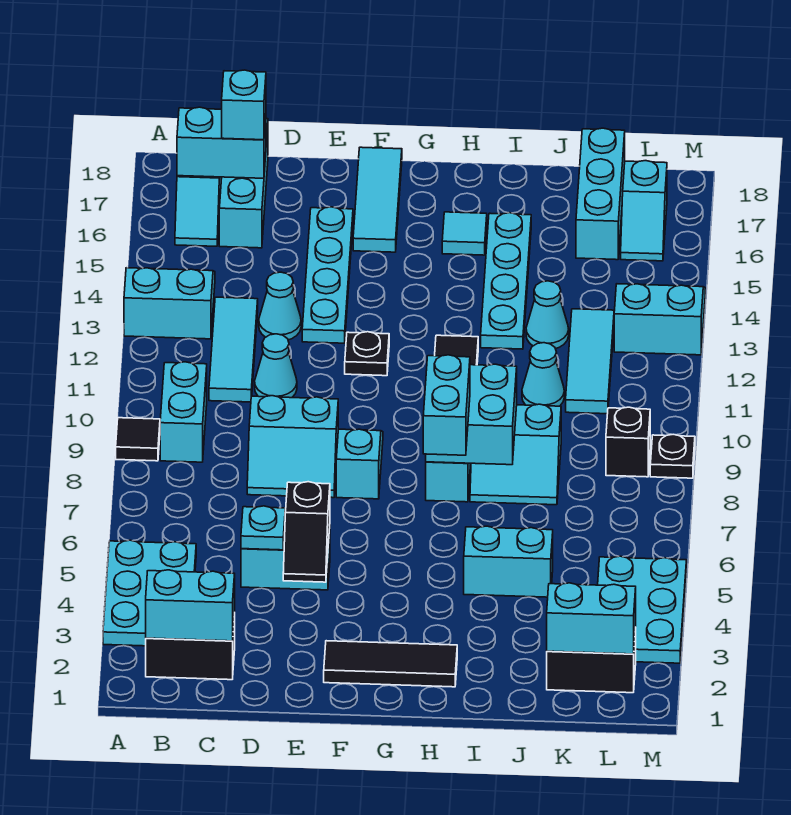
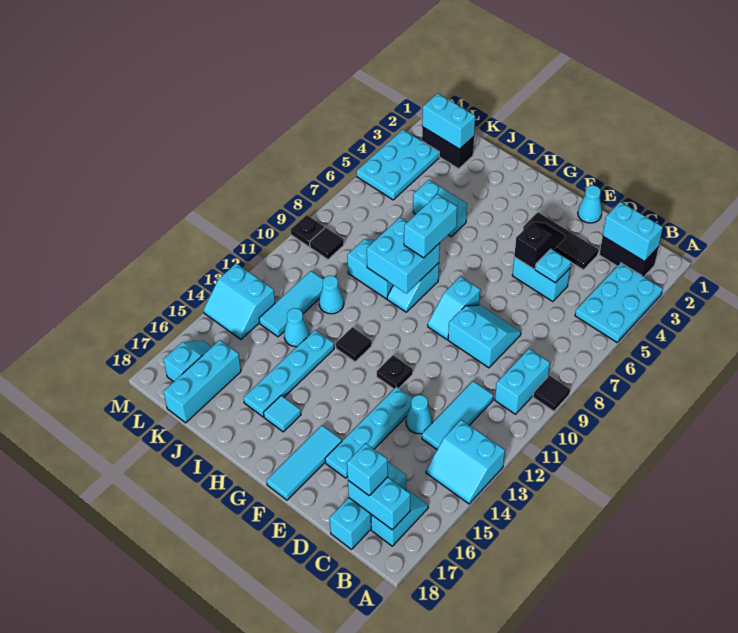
cyan 1x1 cone [255,334,297,398] -> cyan 1x1 cone moved to [578,185,602,223]
black 1x3 tile [324,641,457,687] -> black 1x3 tile moved to [523,212,599,270]
black 1x1 brick [606,407,650,477] -> black 1x1 tile [310,227,344,260]

